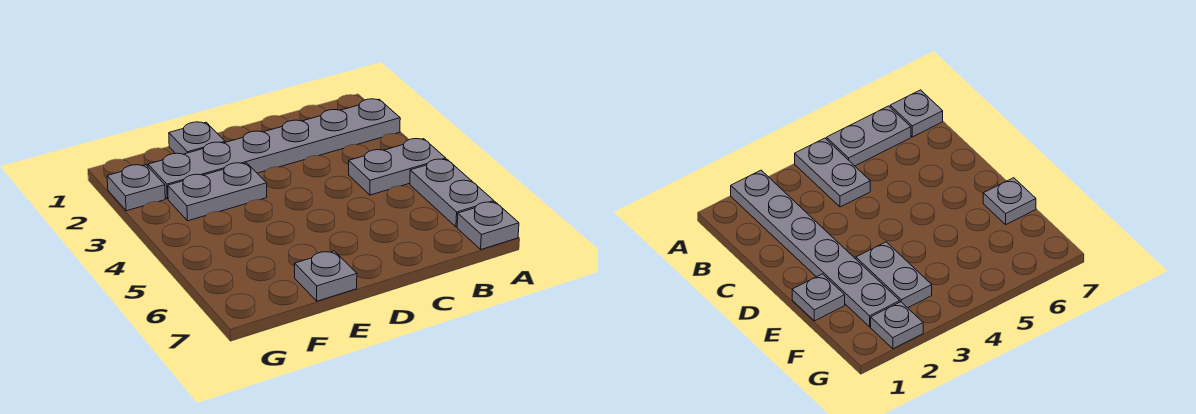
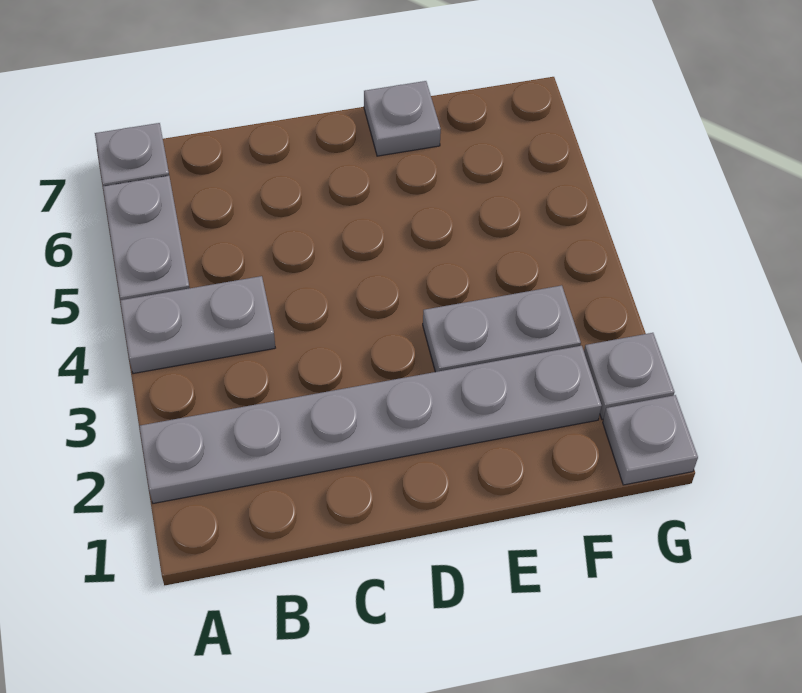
grey 1x1 plate [169,122,225,154] -> grey 1x1 plate moved to [603,395,698,485]

